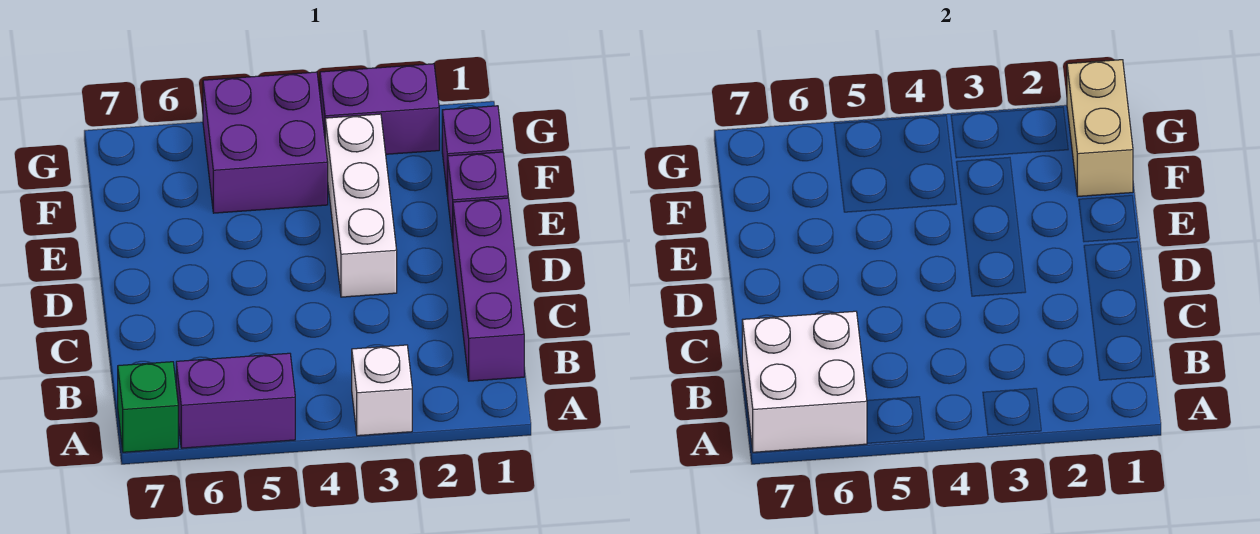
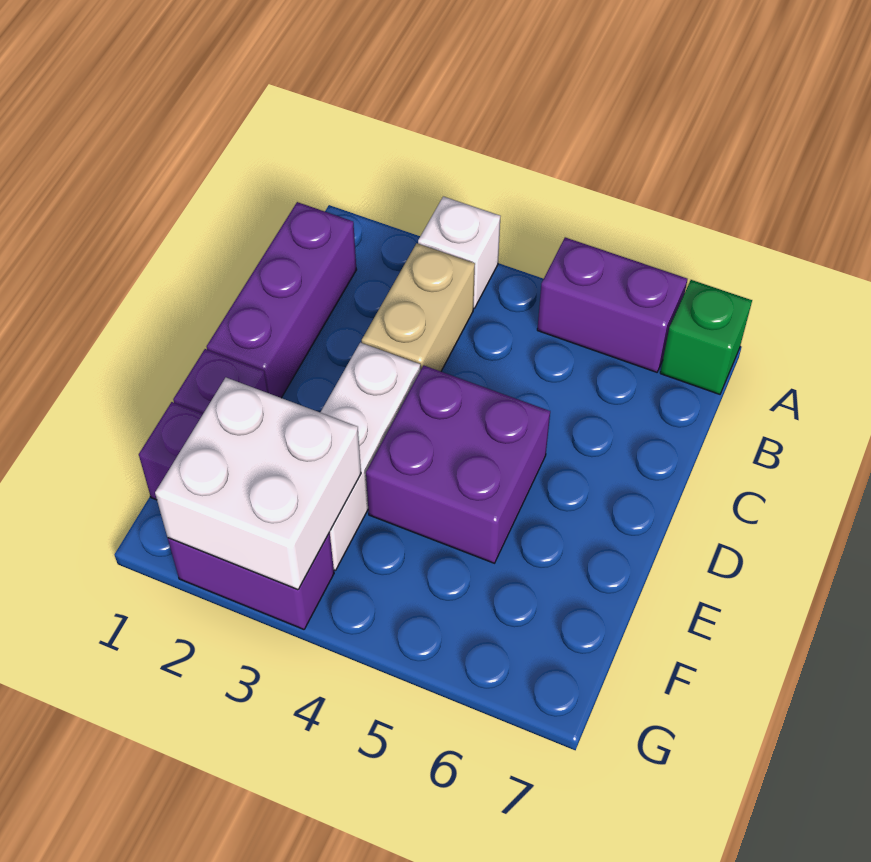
white 2x2 brick [742,311,867,452] -> white 2x2 brick moved to [155,378,361,590]
tan 1x2 brick [1067,60,1133,196] -> tan 1x2 brick moved to [362,243,475,371]
purple 2x2 brick [203,72,328,213] -> purple 2x2 brick moved to [366,365,550,563]

